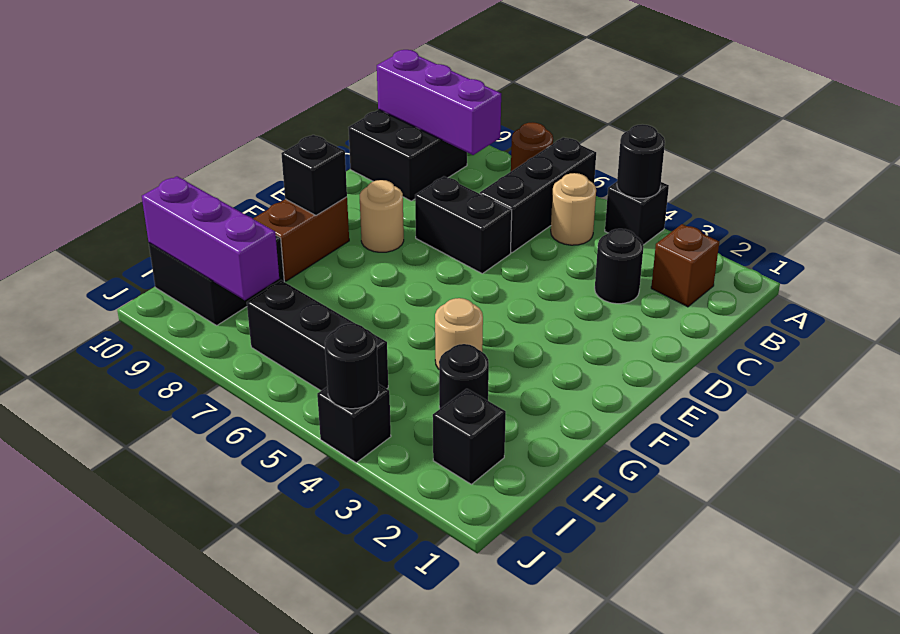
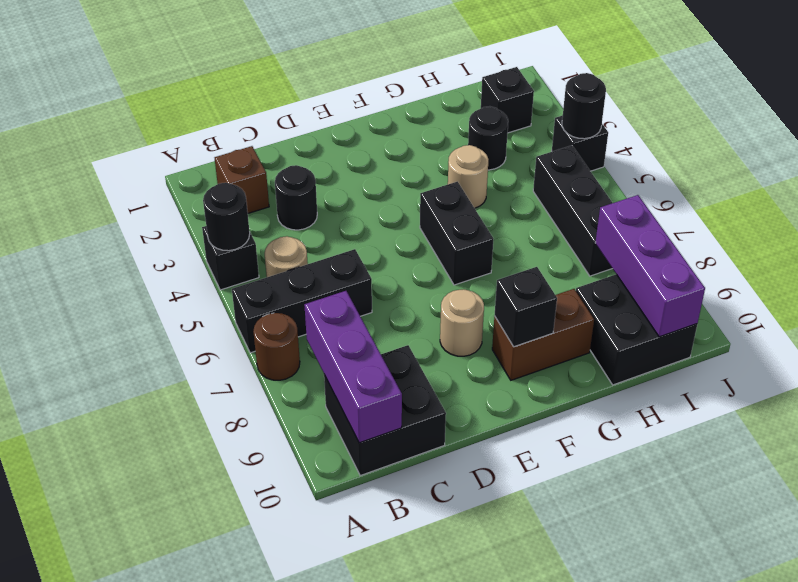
black 1x2 brick [415,176,512,274] -> black 1x2 brick moved to [420,182,493,285]

